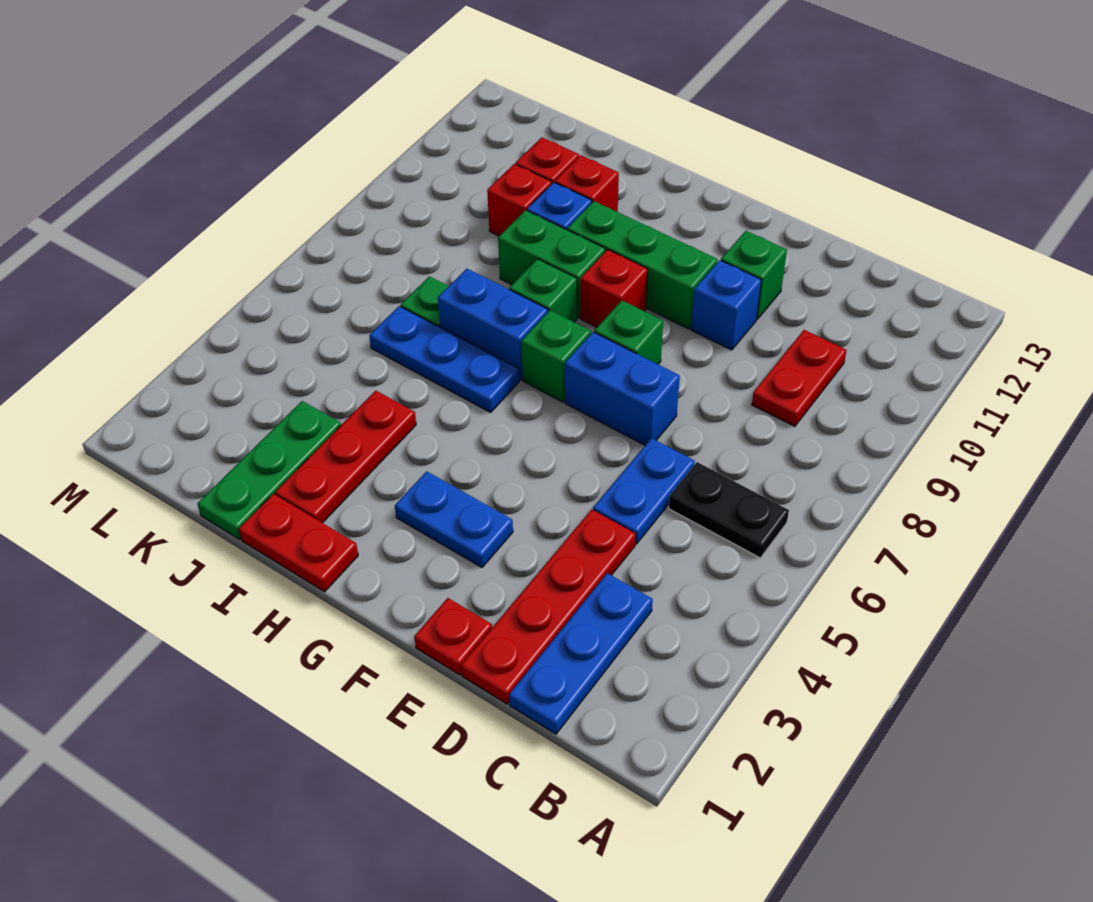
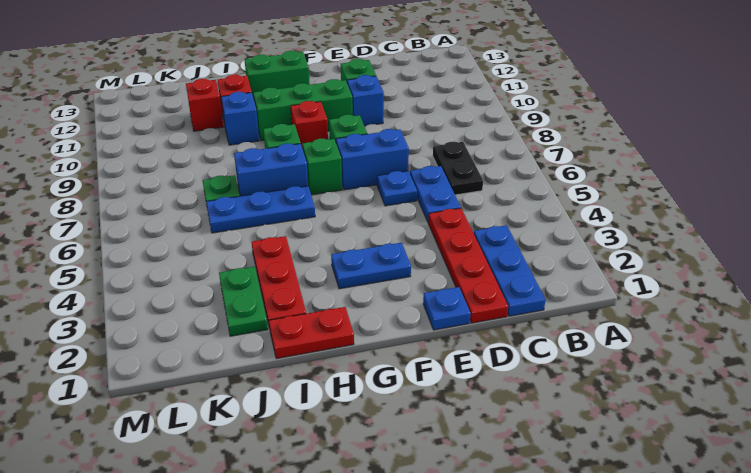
black 1x2 plate [669,462,789,558] -> black 1x2 plate turned to [433,142,483,195]
red 1x2 plate [752,330,847,427] -> none
red 1x1 plate [414,598,492,675] -> blue 1x1 plate [423,287,471,330]
none -> blue 1x1 plate [377,171,417,206]
green 1x2 brick [498,210,605,318] -> green 1x2 brick moved to [245,51,310,99]
green 1x3 plate [197,401,341,540] -> green 1x2 plate [219,267,268,336]
red 1x1 brick [487,164,552,236] -> none

